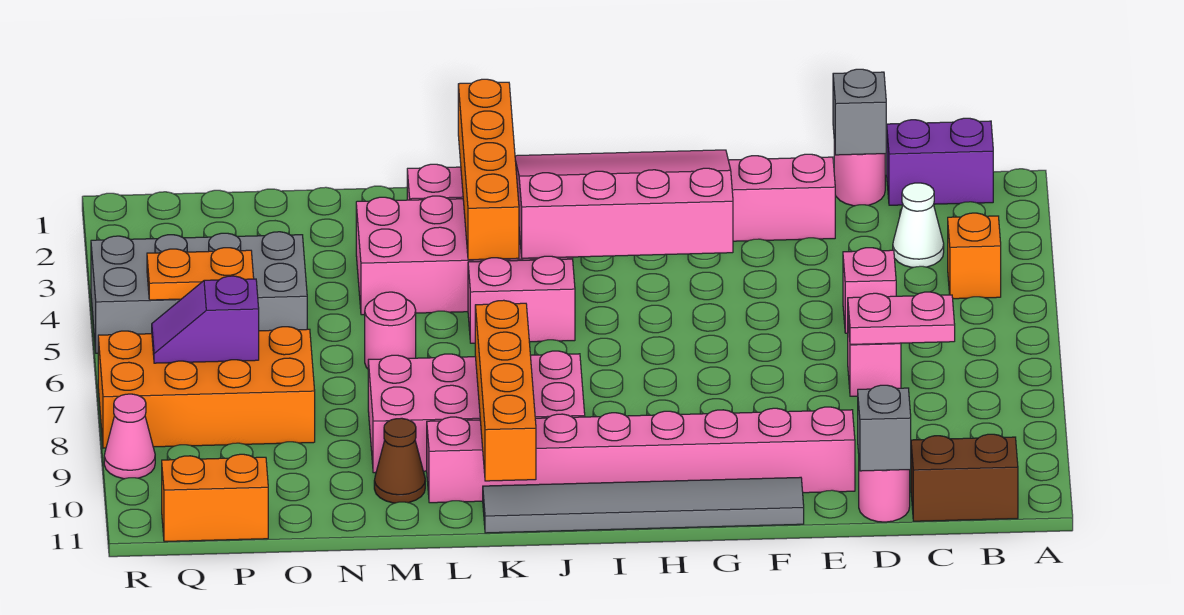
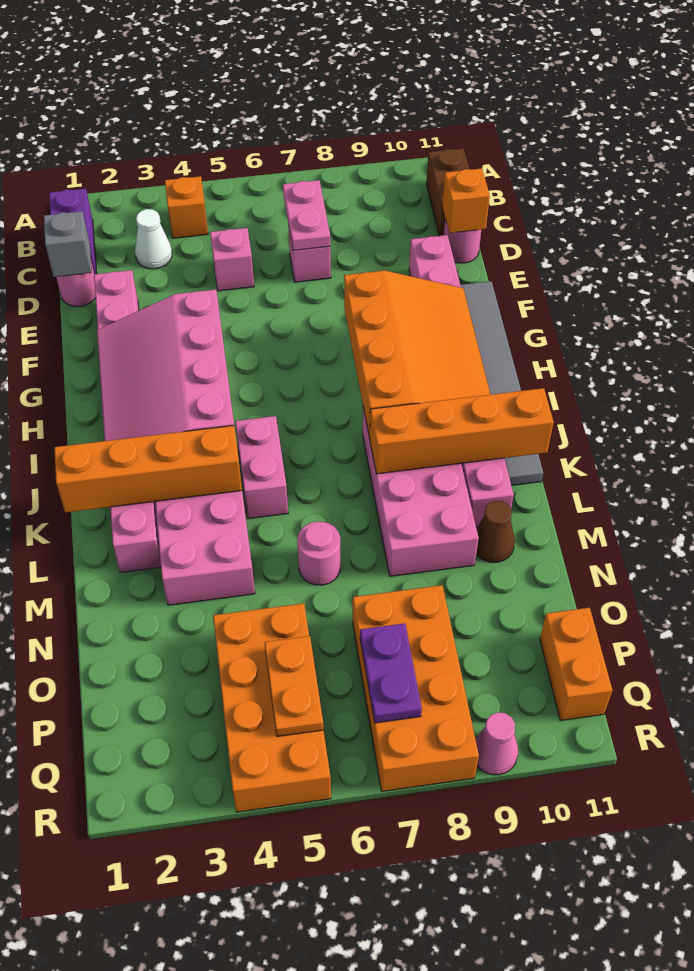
grey 1x1 brick [858,385,911,471] -> orange 1x1 brick [442,168,490,233]
none -> orange 3x4 slope [344,270,491,438]
grey 2x4 brick [91,232,307,353] -> orange 2x4 brick [213,603,331,812]
purple 1x2 slope [152,276,259,363] -> purple 1x2 plate [360,623,422,723]

